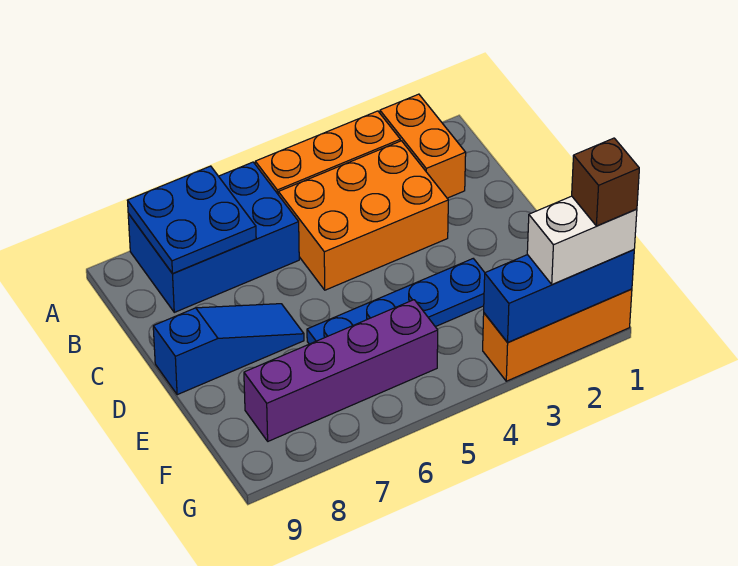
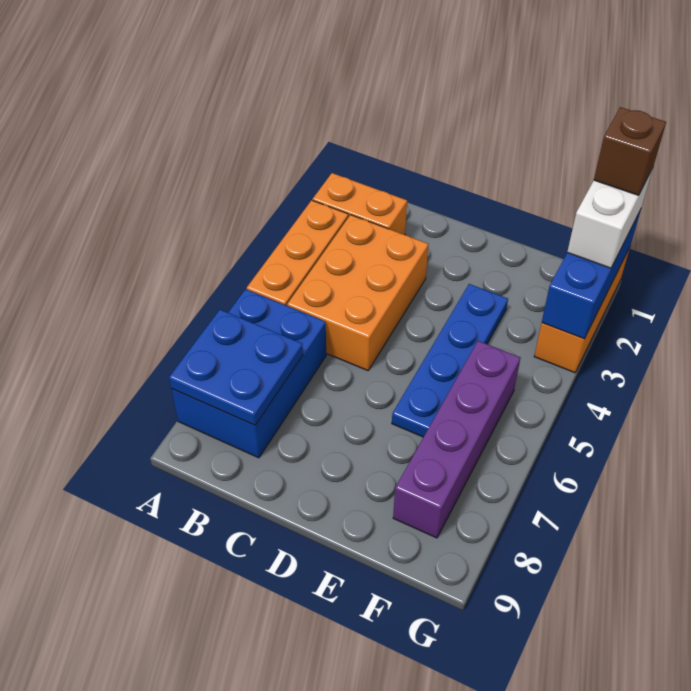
blue 1x3 slope [153,304,304,395] -> none

